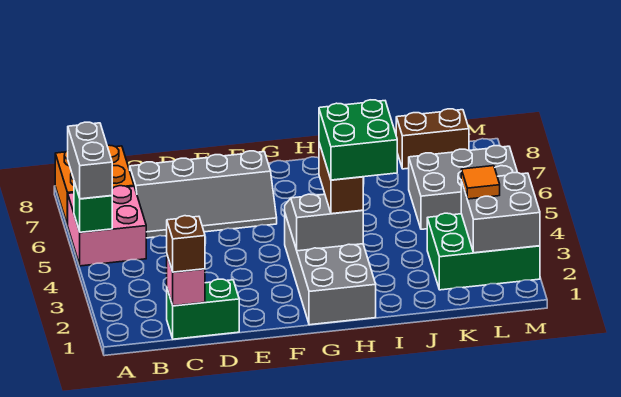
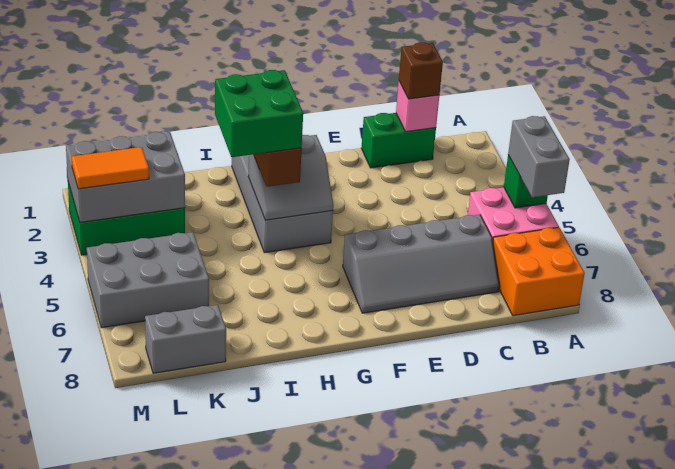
grey 2x4 slope [130,151,277,238] -> grey 2x4 slope turned to [343,215,500,313]
brown 1x2 brick [396,109,469,169] -> grey 1x2 brick [145,305,226,373]
grey 2x2 brick [461,172,540,253] -> grey 2x3 brick [66,132,185,222]
orange 1x1 tile [461,166,500,199] -> orange 1x2 tile [72,147,149,189]

